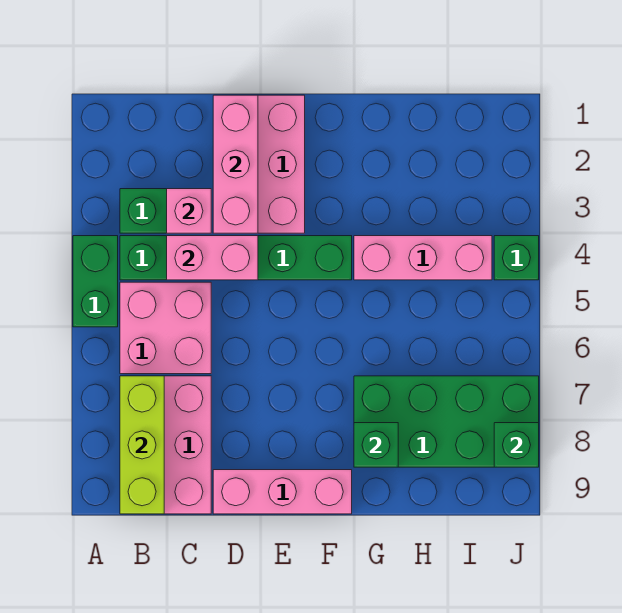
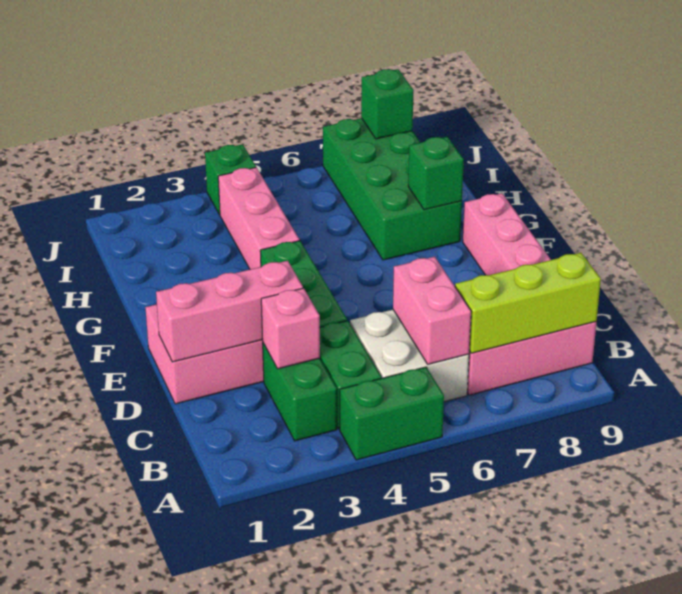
pink 2x2 brick [120,282,211,374] -> white 2x2 brick [350,310,469,402]
pink 1x2 brick [167,236,258,280] -> pink 1x2 brick moved to [393,257,471,364]

